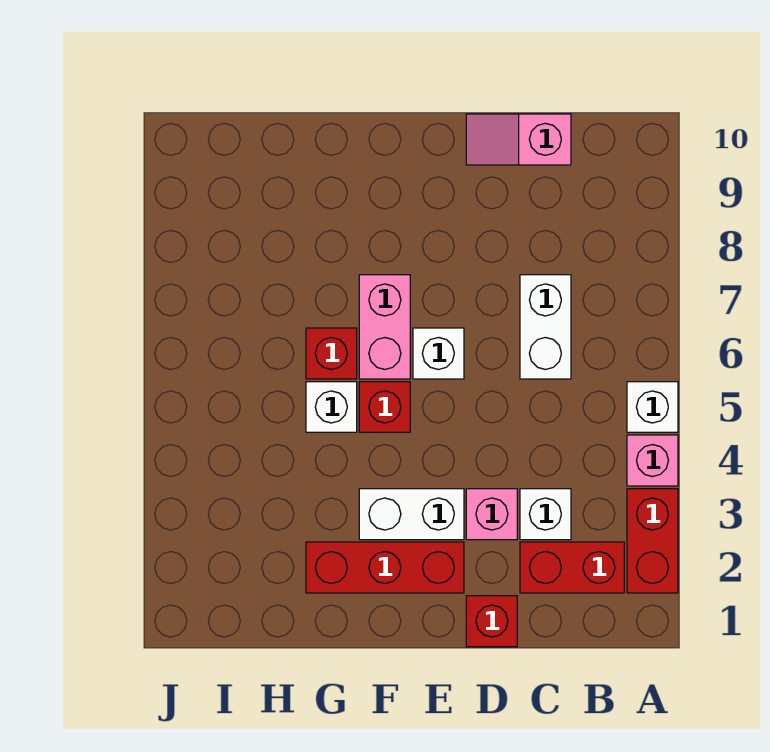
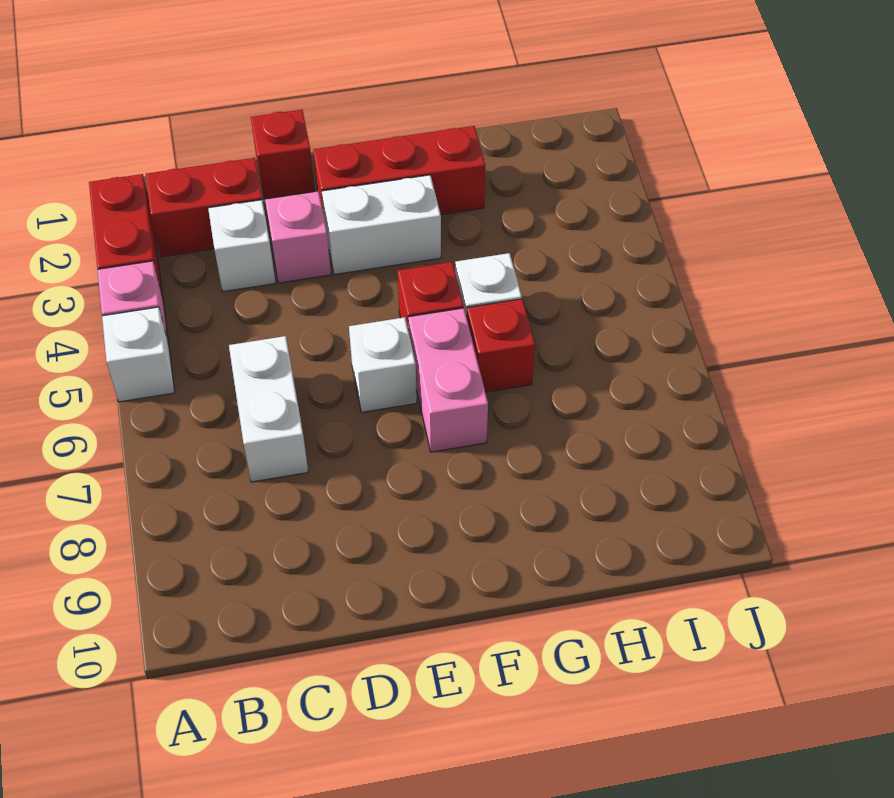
pink 1x2 slope [466,114,571,165] -> none

